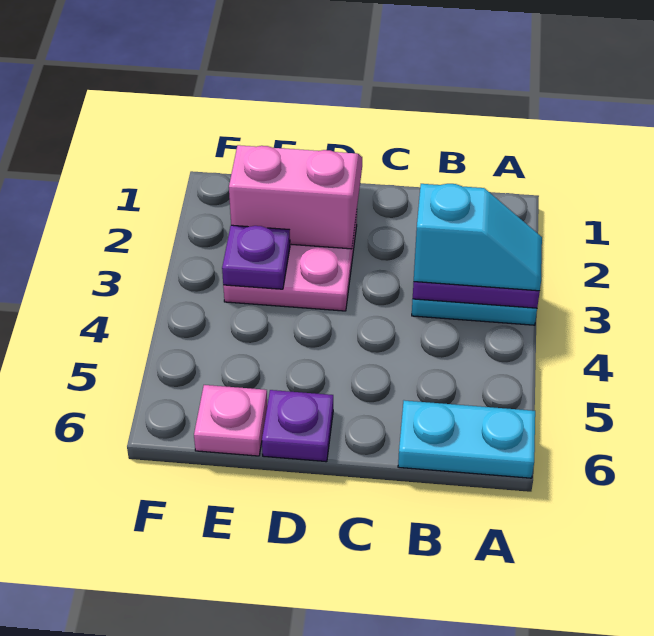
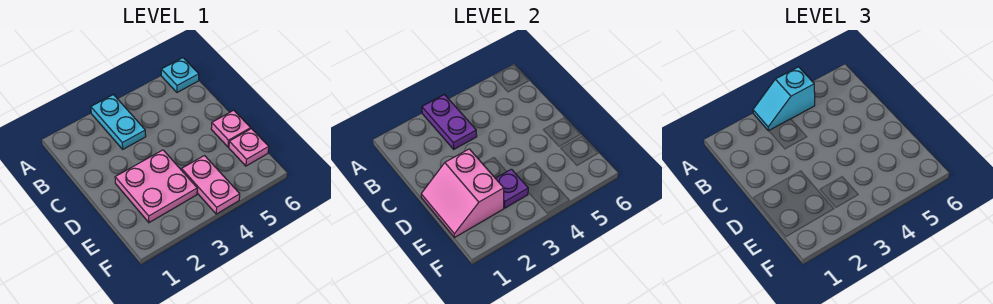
cyan 1x2 slope [414,184,542,291] -> cyan 1x2 slope turned to [753,67,815,131]
cyan 1x2 plate [398,400,535,478] -> cyan 1x1 plate [161,58,199,92]
purple 1x1 plate [262,390,333,462] -> pink 1x1 plate [211,110,251,147]
none -> pink 1x2 plate [182,156,240,214]

